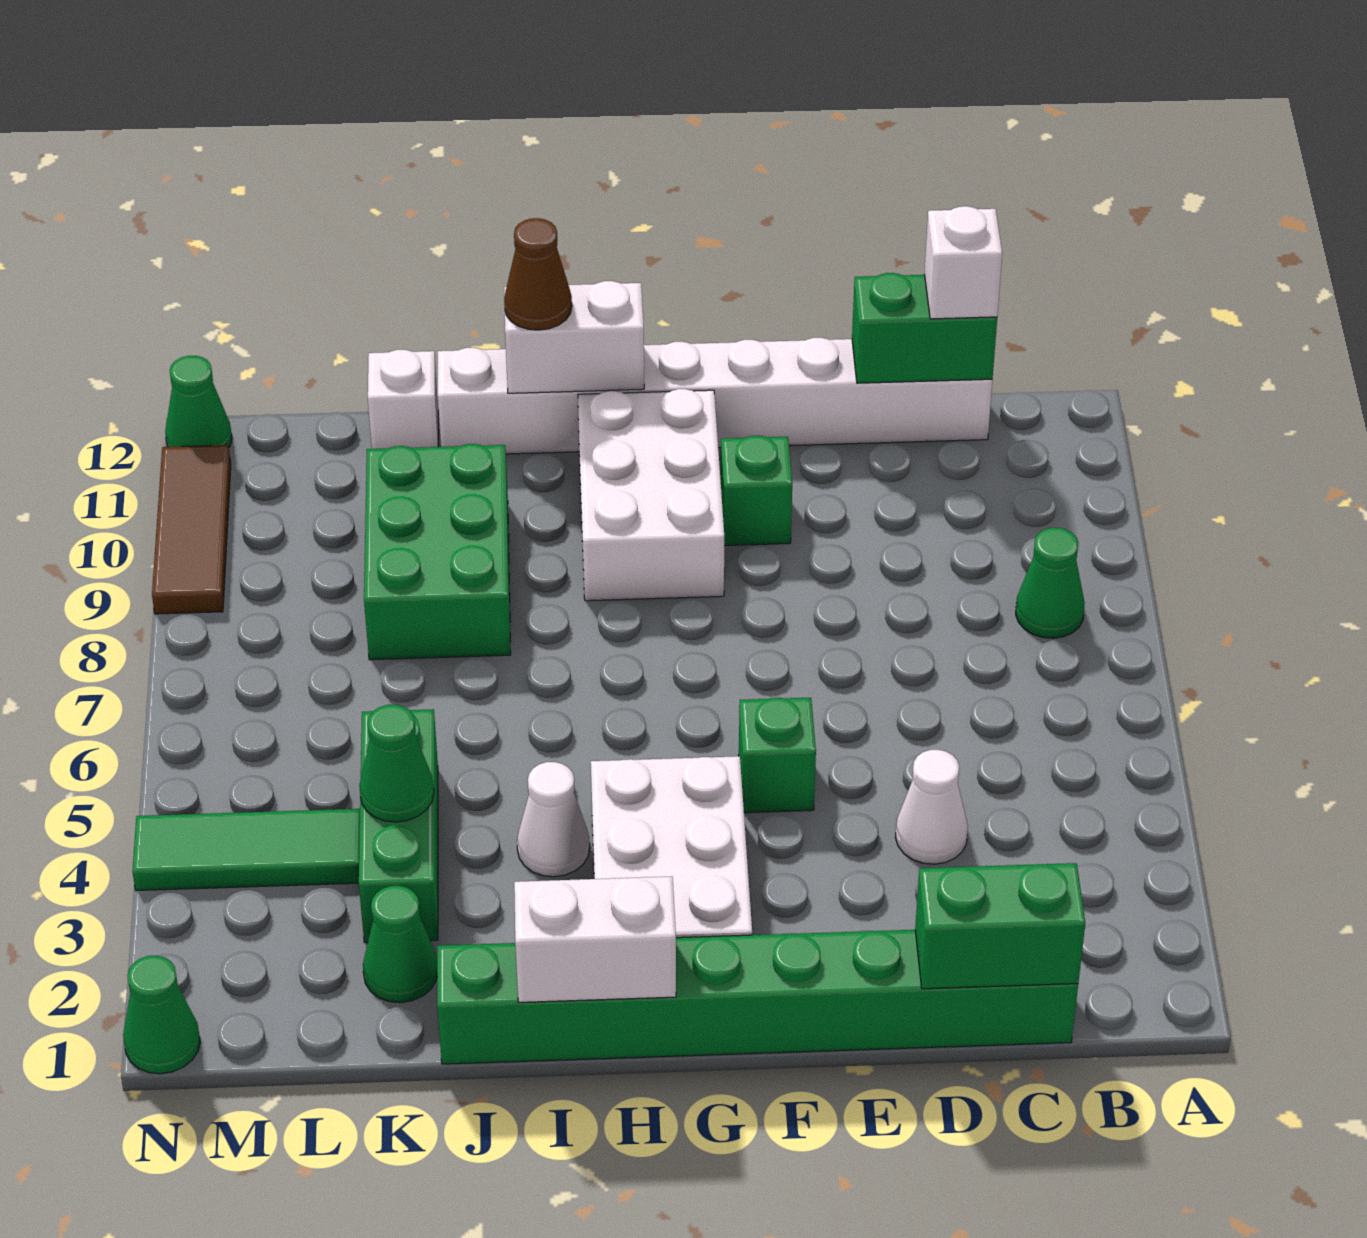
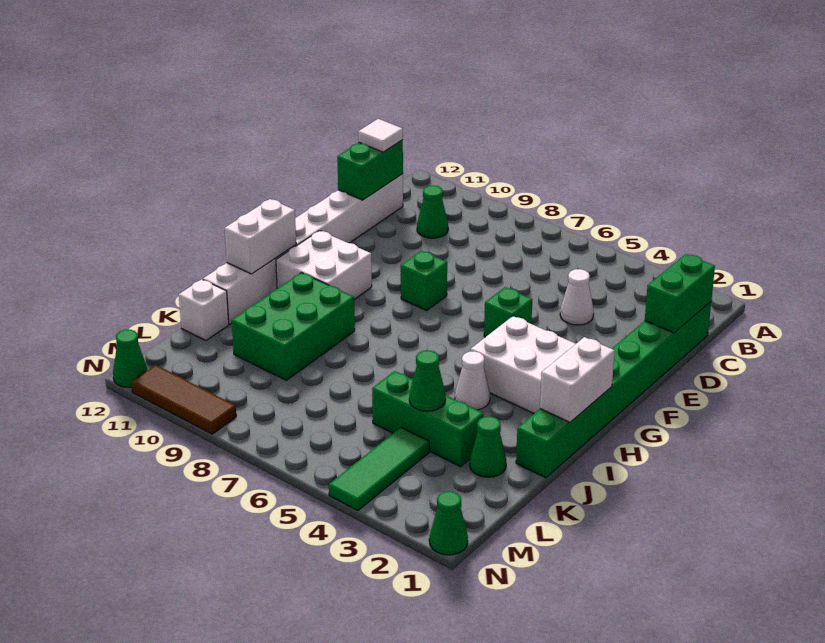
green 1x1 cone [1016,528,1085,638] -> green 1x1 cone moved to [417,185,448,238]
white 1x1 brick [924,206,1002,319] -> white 1x1 tile [358,119,403,152]
green 1x1 brick [721,436,792,546] -> green 1x1 brick moved to [401,251,447,310]
white 2x3 brick [578,389,724,601] -> white 2x2 brick [276,231,372,299]
brown 1x1 cone [504,218,572,330] -> none
green 2x3 brick [364,444,511,660] -> green 2x3 brick turned to [232,273,355,380]

